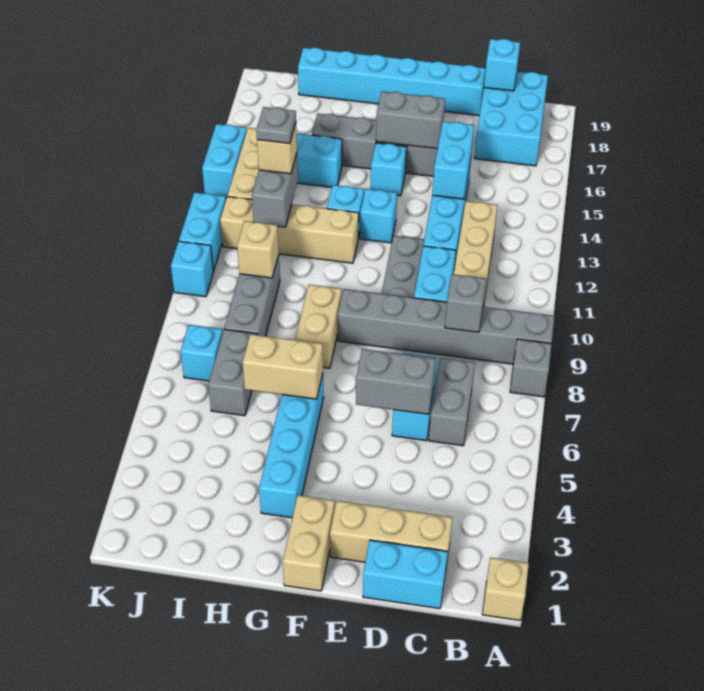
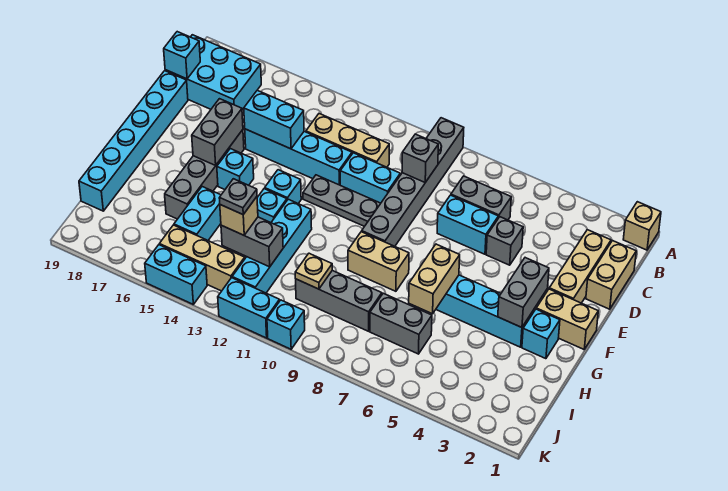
grey 1x1 brick [510,339,552,397] -> grey 1x1 brick moved to [486,217,523,265]
cyan 1x2 brick [363,540,448,609] -> tan 1x2 brick [586,240,636,309]
grey 1x2 brick [356,349,436,414] -> grey 1x2 brick moved to [498,258,549,328]
tan 1x4 brick [220,196,359,263] -> cyan 1x4 brick [232,199,312,293]
tan 1x1 brick [237,221,279,278] -> tan 1x1 plate [295,253,332,289]
cyan 1x1 brick [180,325,223,381] -> cyan 1x1 brick moved to [522,309,560,359]

